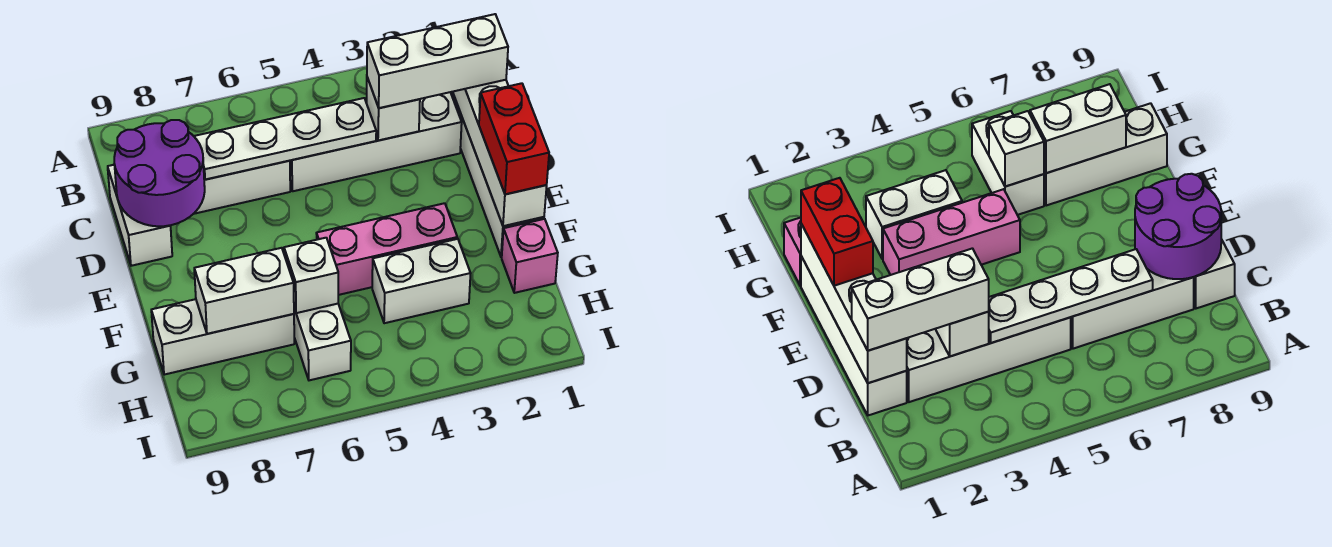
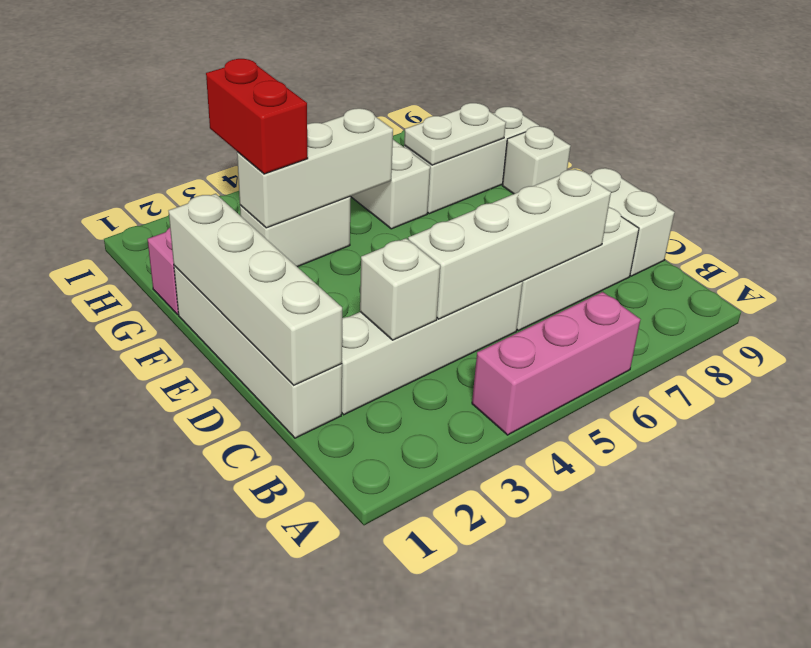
white 1x3 brick [367,14,508,108] -> white 1x3 brick moved to [237,108,393,228]
white 1x4 plate [194,98,376,180] -> white 1x4 brick [408,169,611,319]
purple 2x2 round brick [114,120,205,226] -> none
red 1x2 brick [479,83,549,194] -> red 1x2 brick moved to [206,59,308,174]
pink 1x3 brick [316,203,457,295] -> pink 1x3 brick moved to [472,292,640,435]
white 1x1 brick [284,238,338,313] -> white 1x1 brick moved to [502,126,571,194]
white 1x2 brick [194,248,294,334] -> white 1x2 plate [404,103,506,165]

